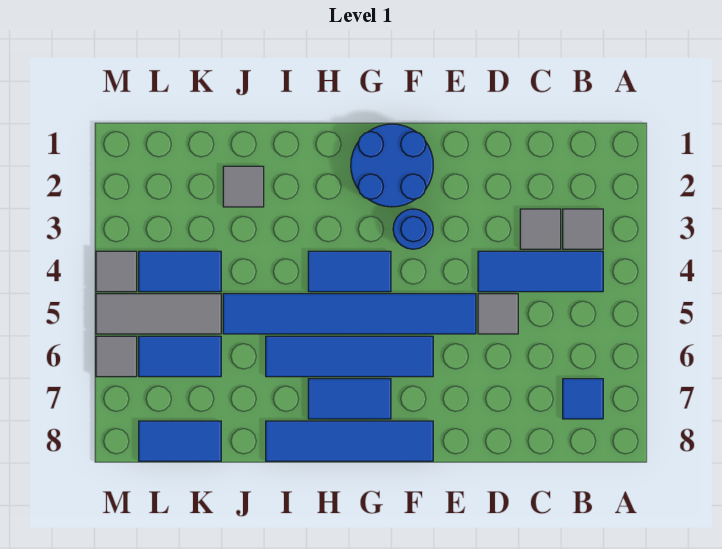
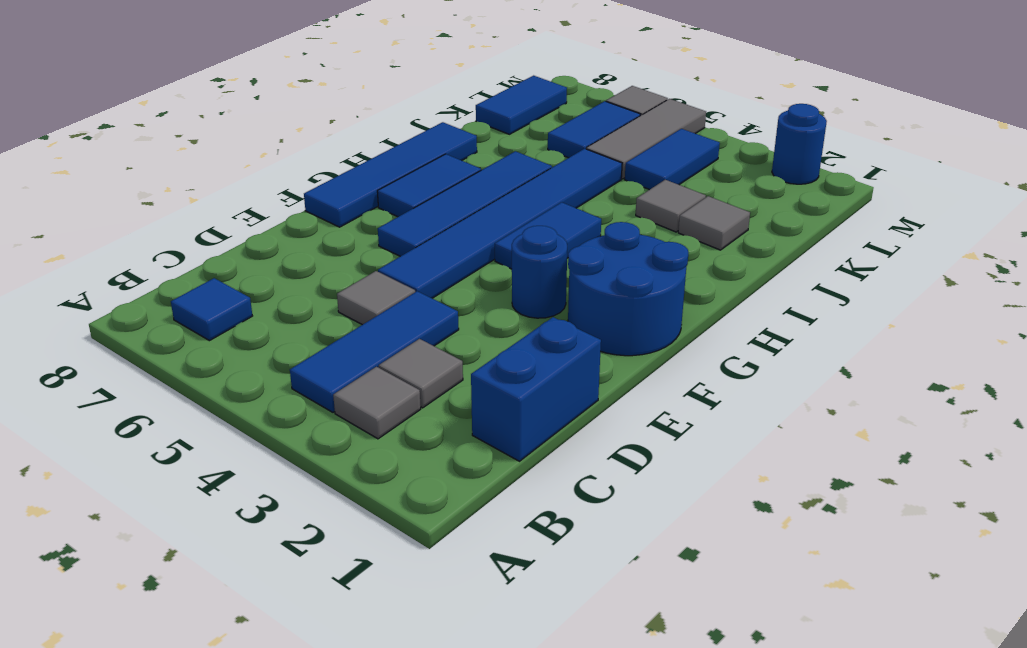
none -> blue 1x2 brick [471,317,601,461]
none -> blue 1x1 round brick [772,104,827,184]
grey 1x1 tile [96,251,137,292] -> grey 1x1 tile moved to [636,180,706,232]

